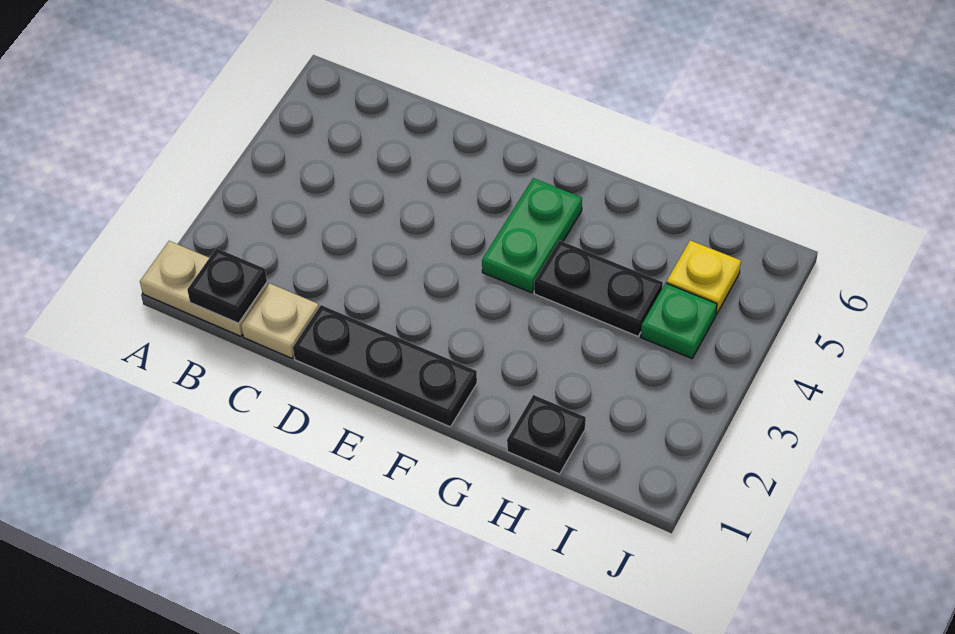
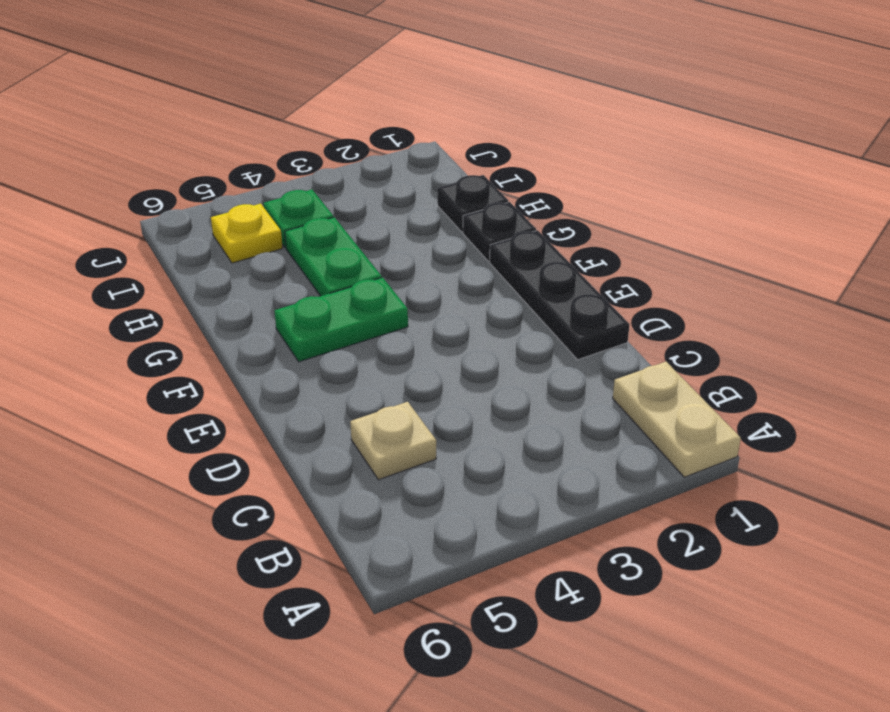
black 1x1 plate [187,248,267,323] -> black 1x1 plate moved to [463,202,536,261]
tan 1x1 plate [241,283,319,358] -> tan 1x1 plate moved to [350,402,436,480]
black 1x2 plate [534,240,663,336] -> green 1x2 plate [285,217,382,296]

